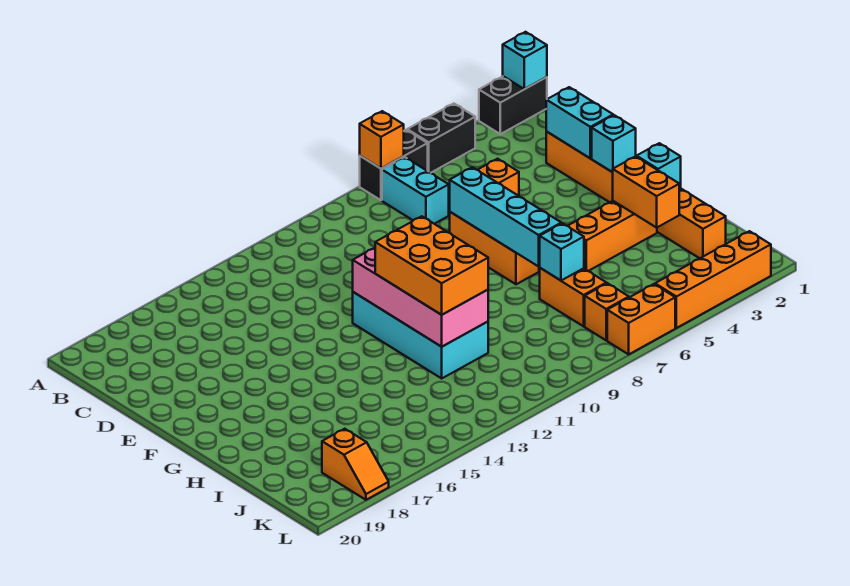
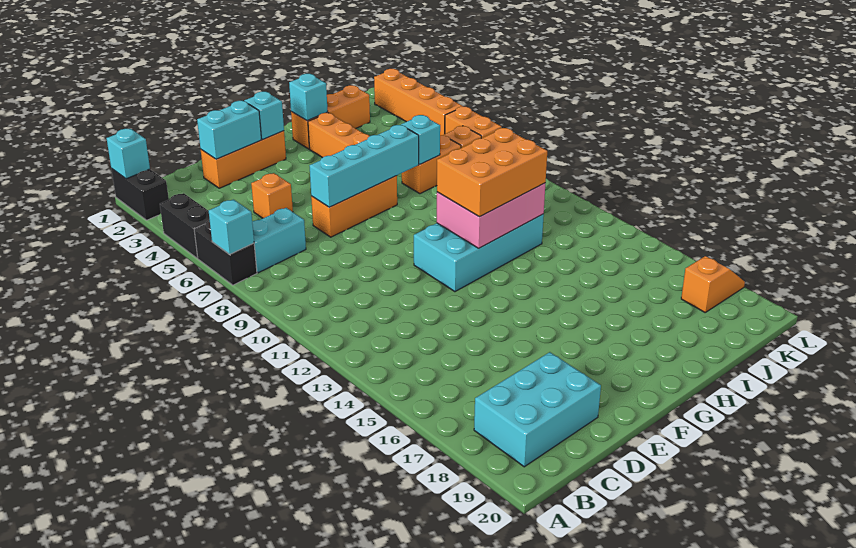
orange 1x1 brick [360,111,404,168] -> cyan 1x1 brick [209,199,254,255]
none -> cyan 2x3 brick [474,352,601,467]
pink 2x4 brick [353,248,488,347] -> pink 2x3 brick [437,183,545,248]
orange 1x2 brick [612,156,679,228] -> none

